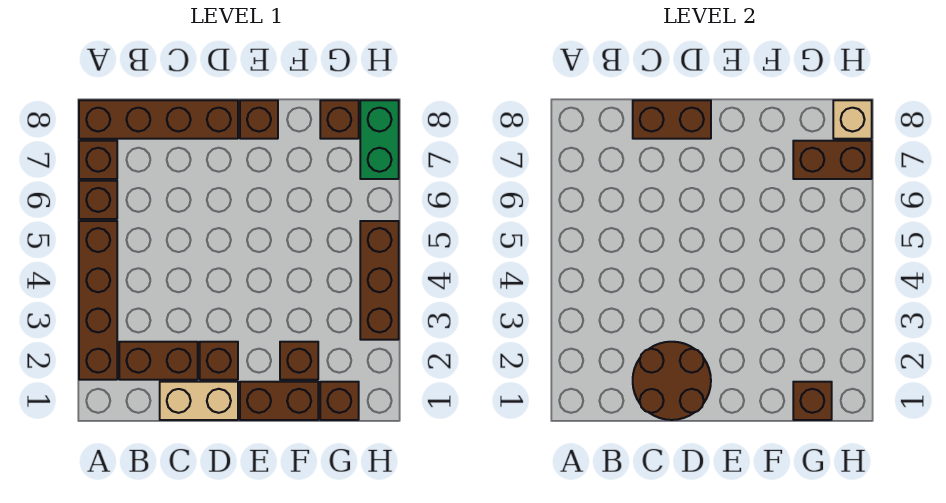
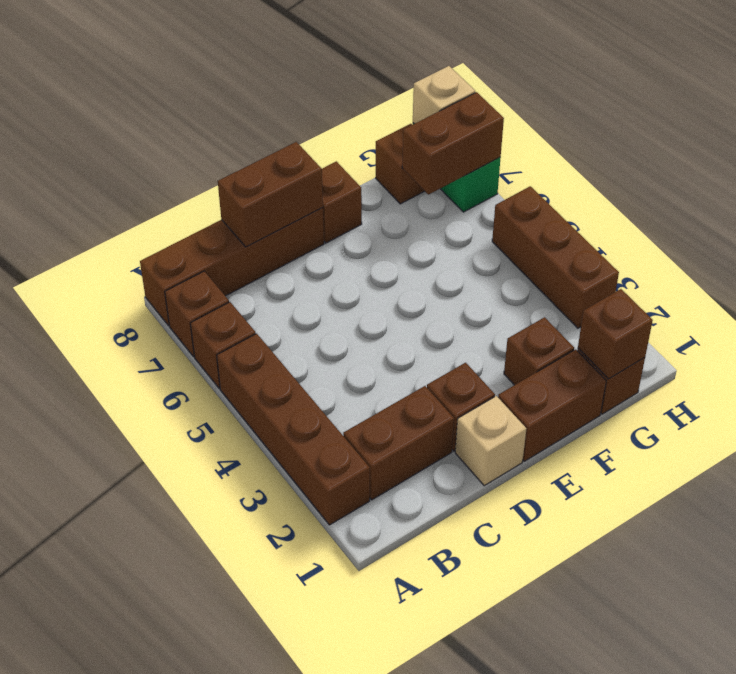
tan 1x2 brick [160,382,238,420] -> tan 1x1 brick [455,396,526,486]
brown 2x2 round brick [633,342,711,420] -> none

